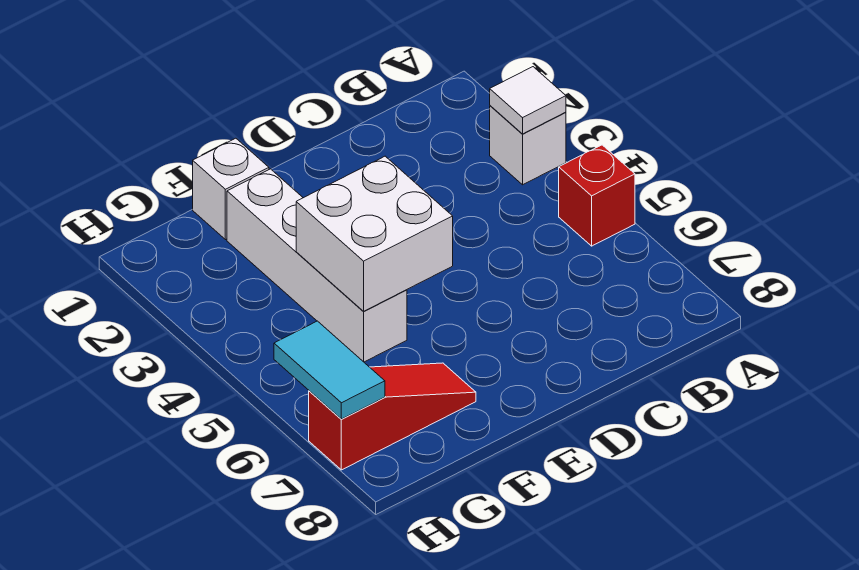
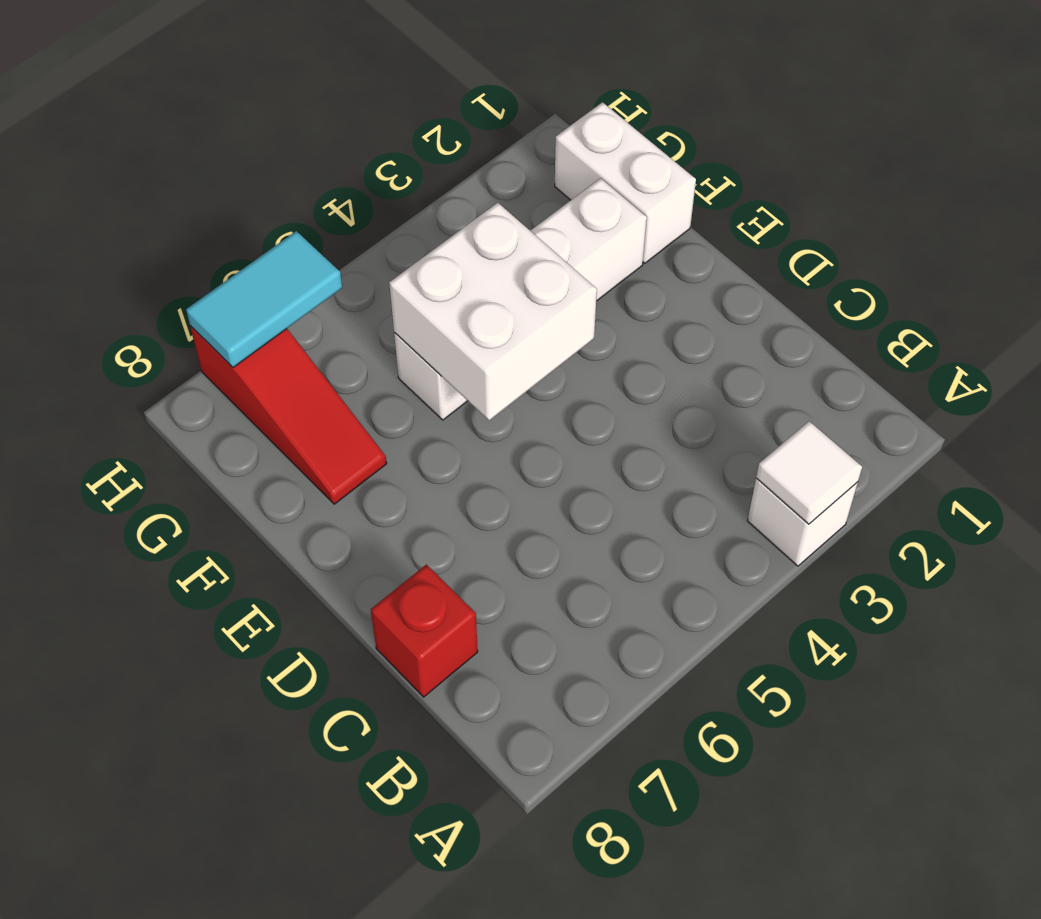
red 1x1 brick [559,145,635,246] -> red 1x1 brick moved to [371,565,478,697]
white 1x1 brick [193,138,269,240] -> white 1x2 brick [555,102,696,263]

